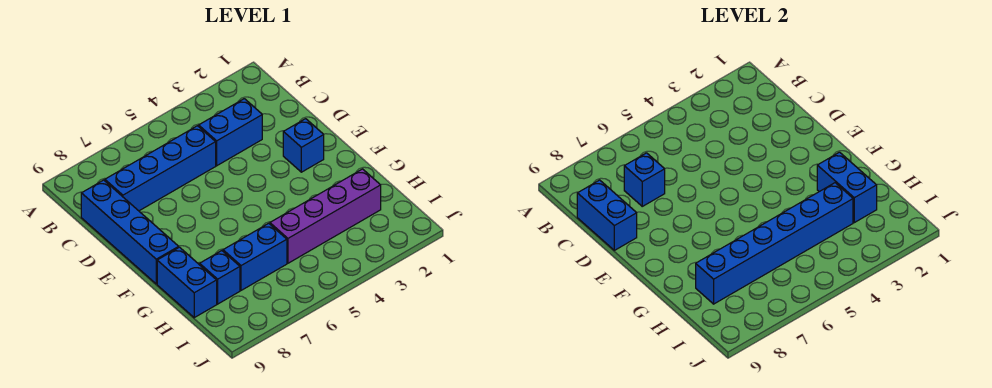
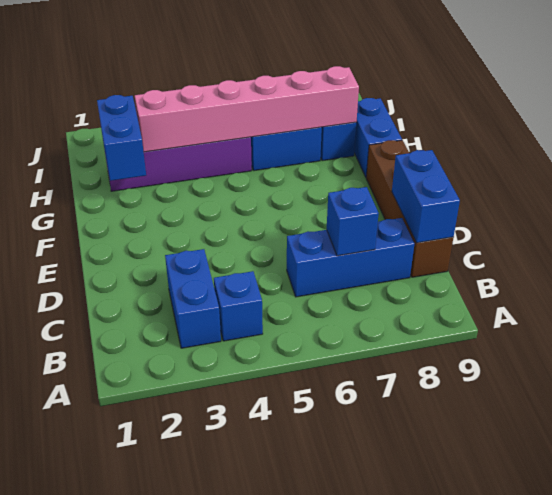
blue 1x2 brick [199,99,262,166] -> blue 1x2 brick turned to [165,249,221,348]
blue 1x4 brick [105,126,216,211] -> blue 1x3 brick [287,218,414,297]
blue 1x4 brick [81,180,179,284] -> brown 1x4 brick [366,140,453,277]
blue 1x1 brick [283,119,324,172] -> blue 1x1 brick moved to [214,271,263,341]
blue 1x6 brick [696,183,853,304] -> pink 1x6 brick [135,66,359,152]

